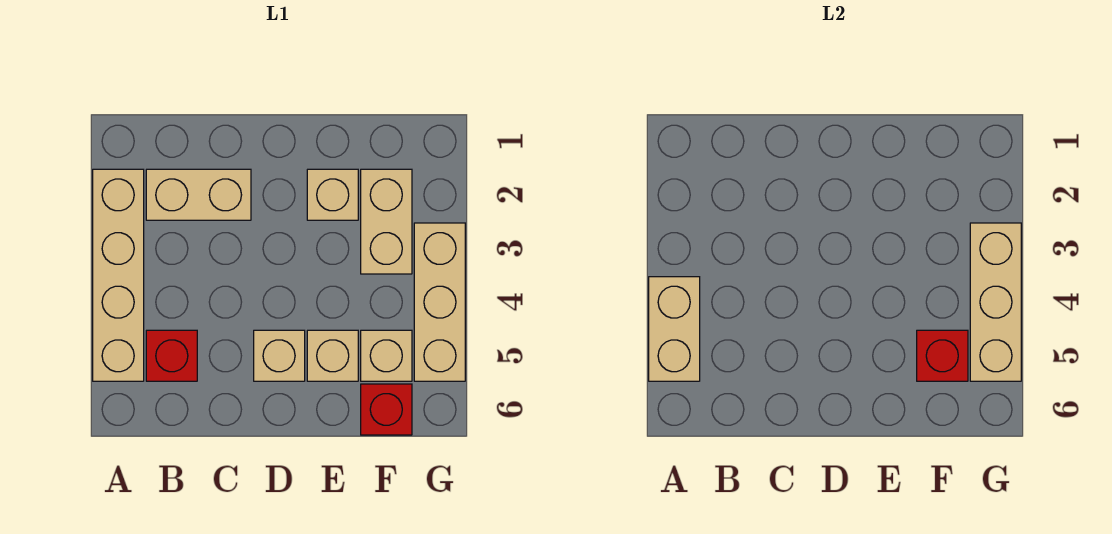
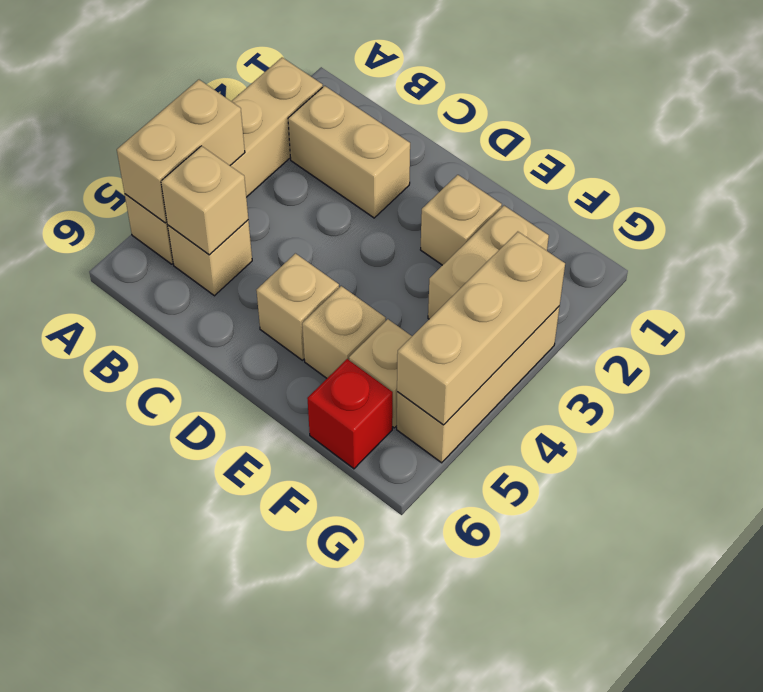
red 1x1 brick [146,330,197,381] -> tan 1x1 brick [168,220,252,296]
none -> tan 1x1 brick [161,146,248,255]
red 1x1 brick [917,330,968,381] -> none

